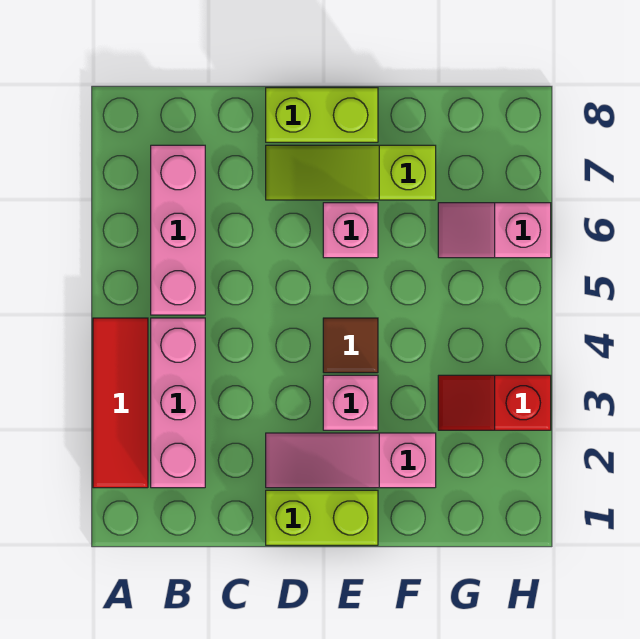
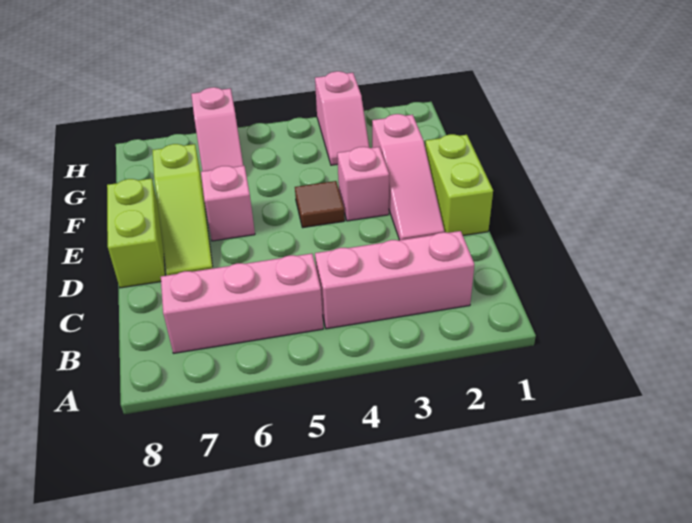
red 1x3 tile [93,318,148,488] -> none
red 1x2 slope [438,375,551,430] -> pink 1x2 slope [315,71,369,165]

